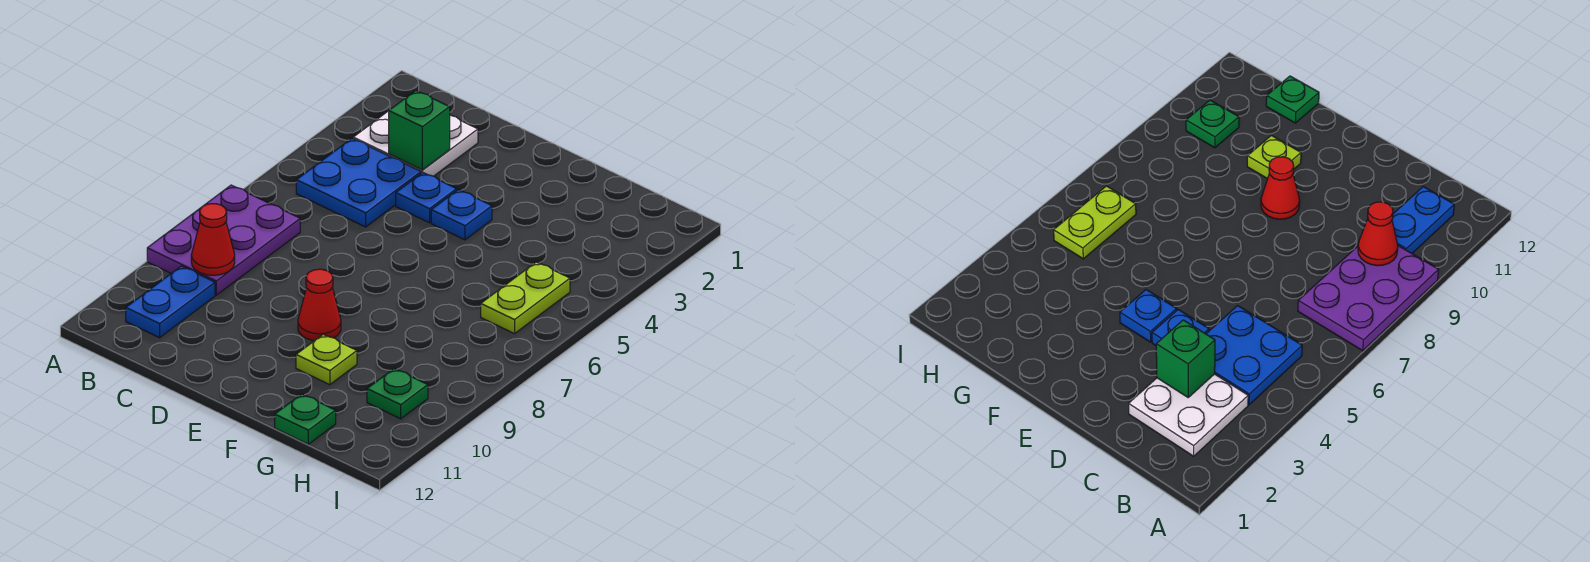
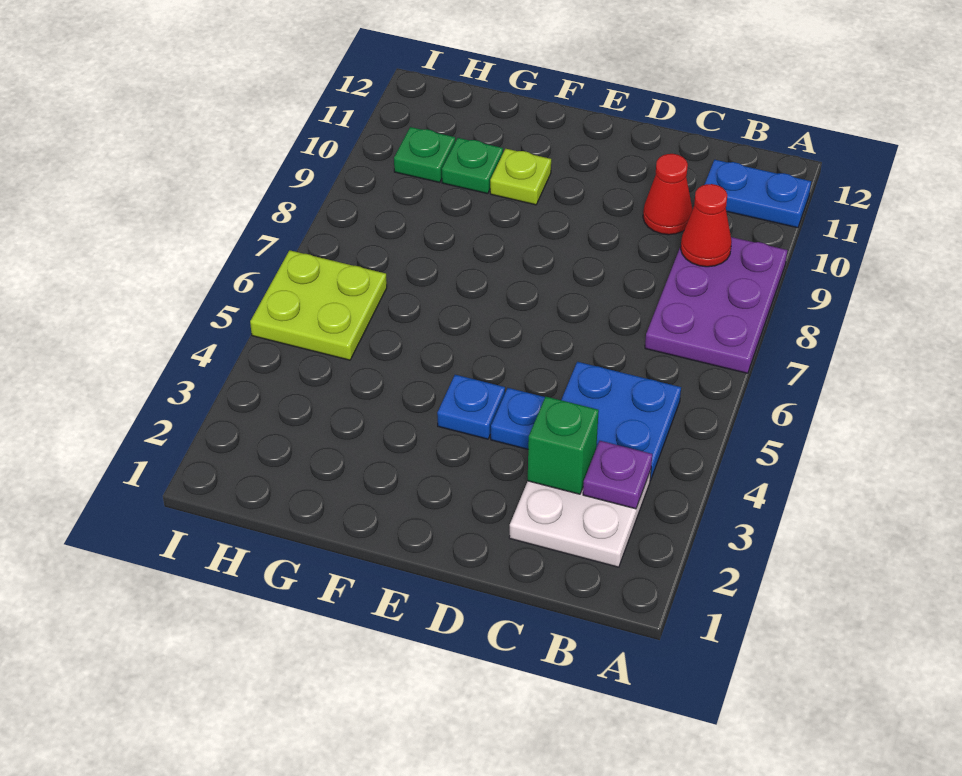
none -> purple 1x1 plate [583,441,652,509]
blue 1x2 plate [126,266,215,338] -> blue 1x2 plate turned to [705,160,811,228]
red 1x1 cone [298,269,341,341] -> red 1x1 cone moved to [643,154,693,235]
green 1x1 plate [275,394,336,444] -> green 1x1 plate moved to [442,138,503,194]
lime 1x2 plate [481,262,570,334] -> lime 2x2 plate [250,250,387,360]

